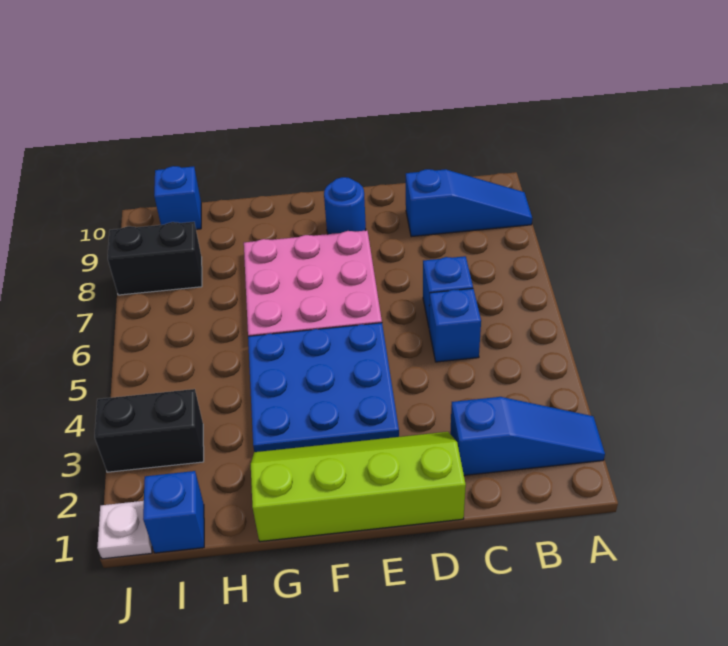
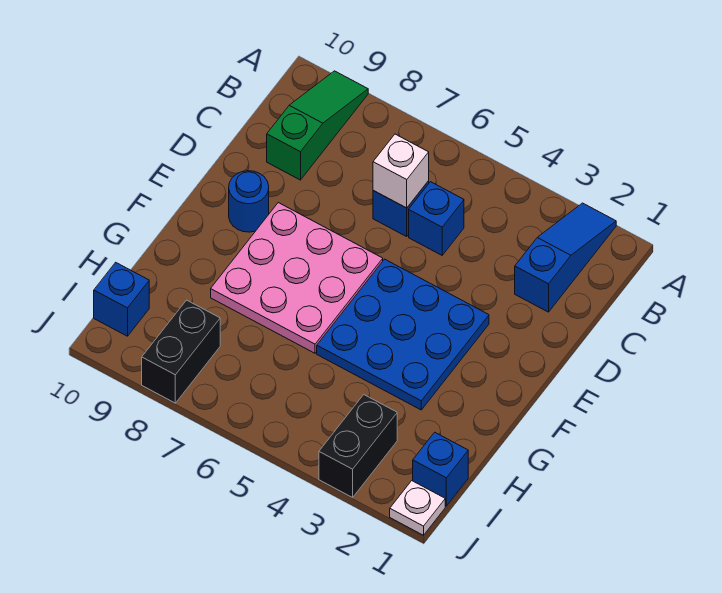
blue 1x3 slope [406,169,532,237] -> green 1x3 slope [267,71,368,180]
none -> white 1x1 brick [373,134,429,208]
lime 2x4 slope [251,432,466,542] -> none

